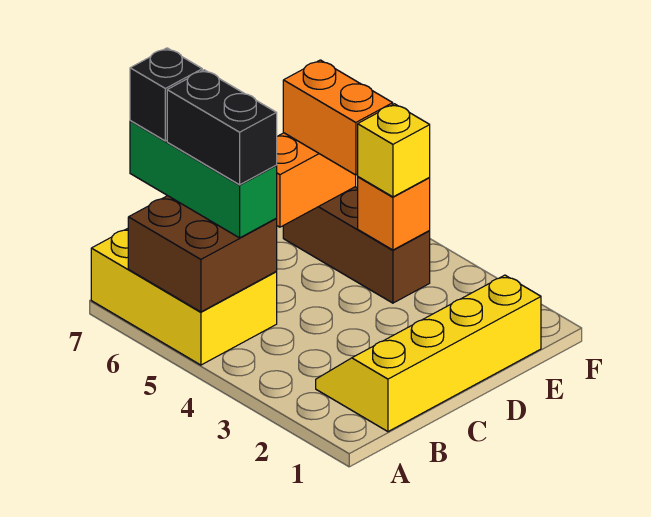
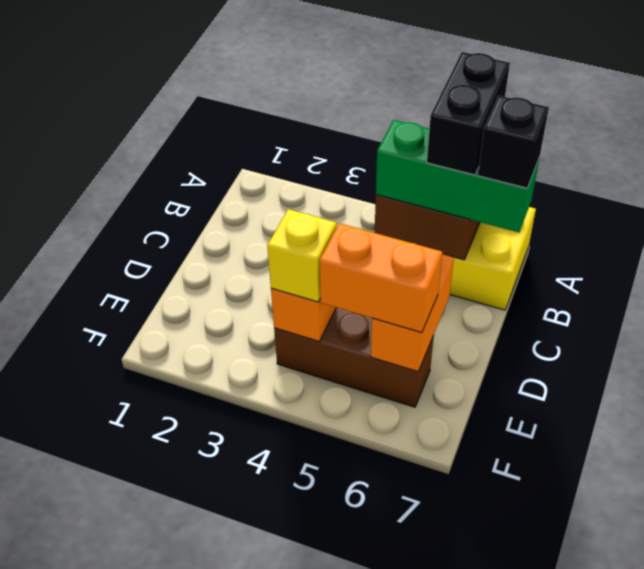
yellow 2x4 slope [316,275,541,432] -> none
black 1x2 brick [167,70,277,185] -> black 1x2 brick turned to [427,52,510,175]

